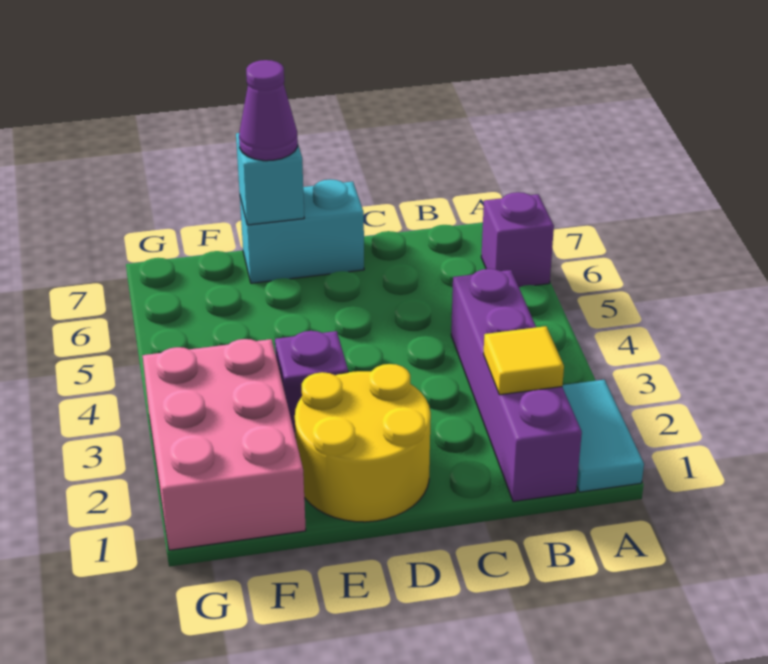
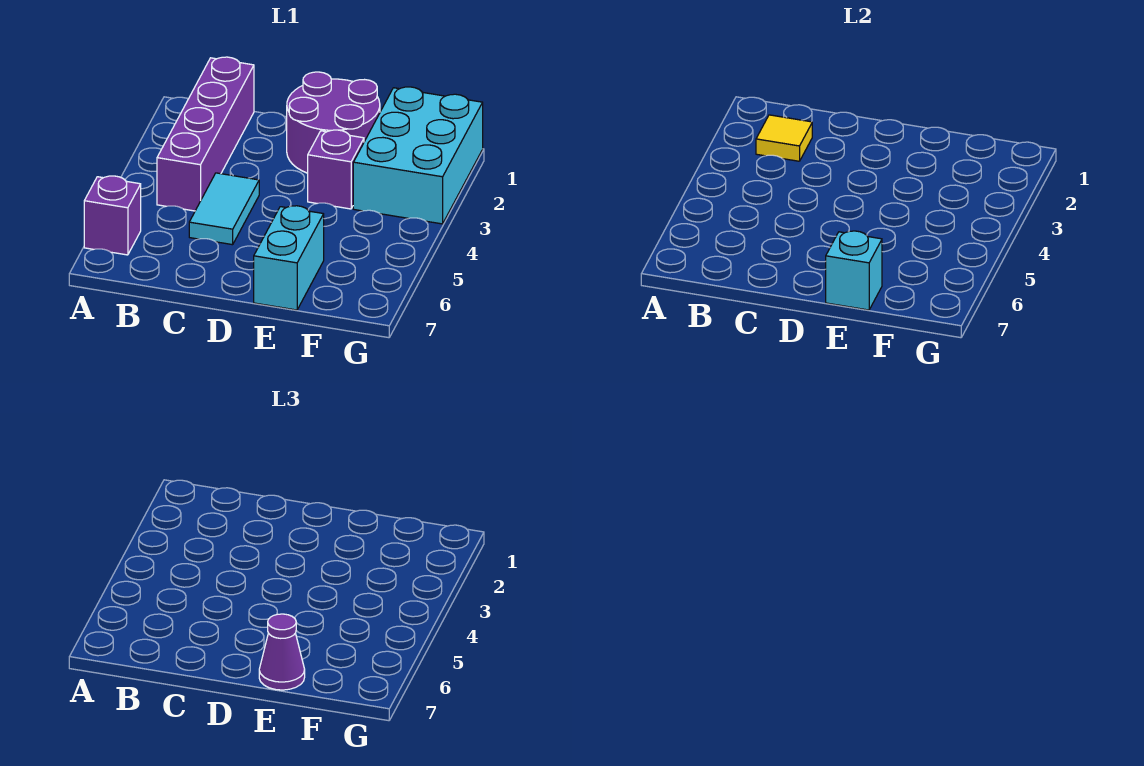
cyan 1x2 tile [562,380,644,492] -> cyan 1x2 tile moved to [189,173,259,245]
yellow 2x2 round brick [295,364,431,522] -> purple 2x2 round brick [287,72,380,173]
cyan 1x2 brick [240,179,364,283] -> cyan 1x2 brick turned to [254,206,324,310]
pink 2x3 brick [143,339,306,550] -> cyan 2x3 brick [353,87,483,224]

